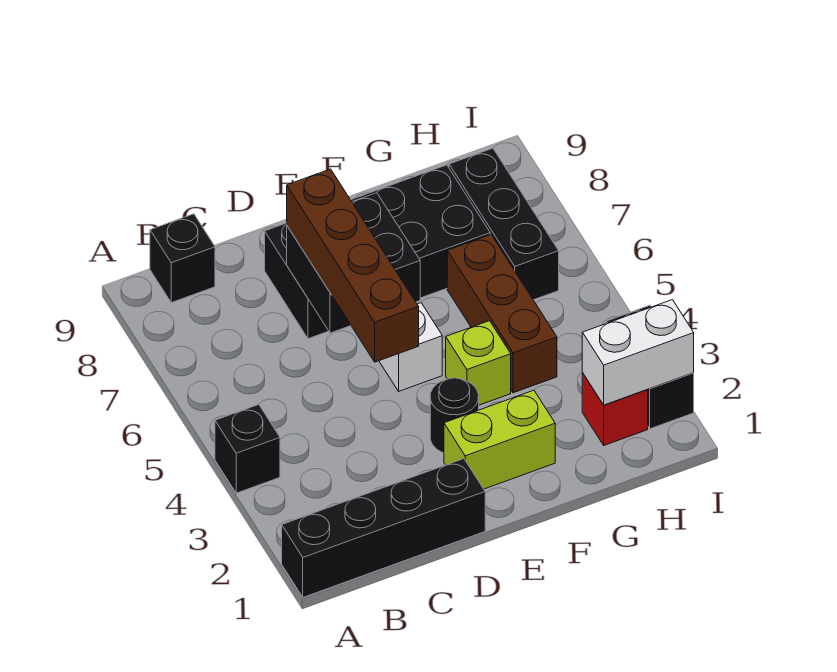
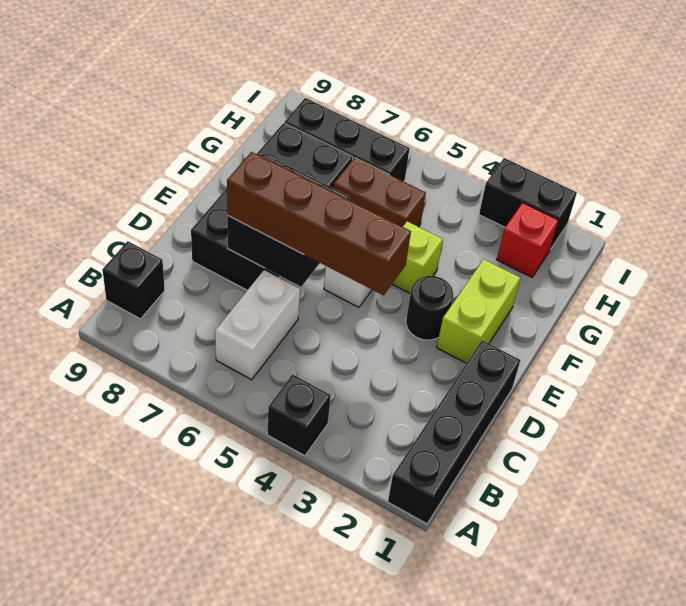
brown 1x3 brick [447,235,557,393] -> brown 1x2 brick [334,158,426,227]
white 1x2 brick [582,300,694,405] -> white 1x2 brick moved to [215,270,300,380]

